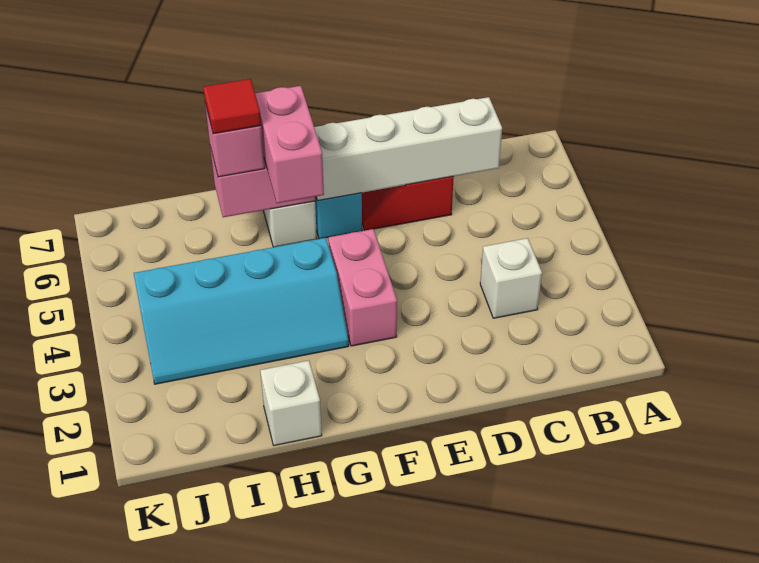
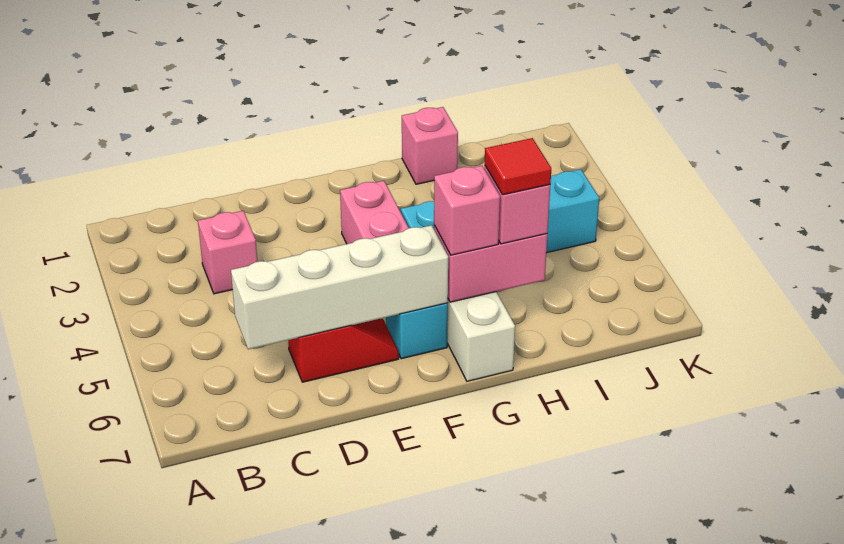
white 1x1 brick [480,238,542,318] -> pink 1x1 brick [198,211,257,294]
pink 1x2 brick [255,86,324,203] -> pink 1x1 brick [434,166,500,255]
white 1x1 brick [260,361,322,446] -> pink 1x1 brick [402,107,458,184]

